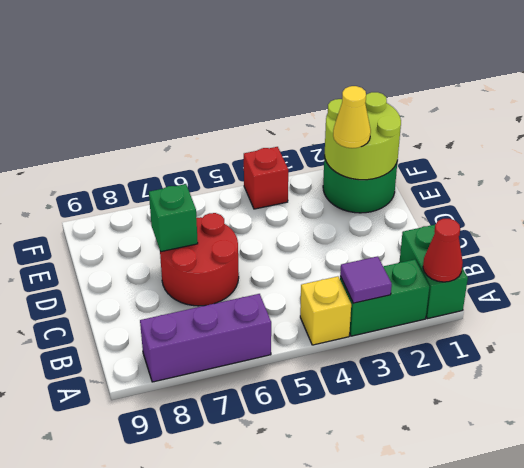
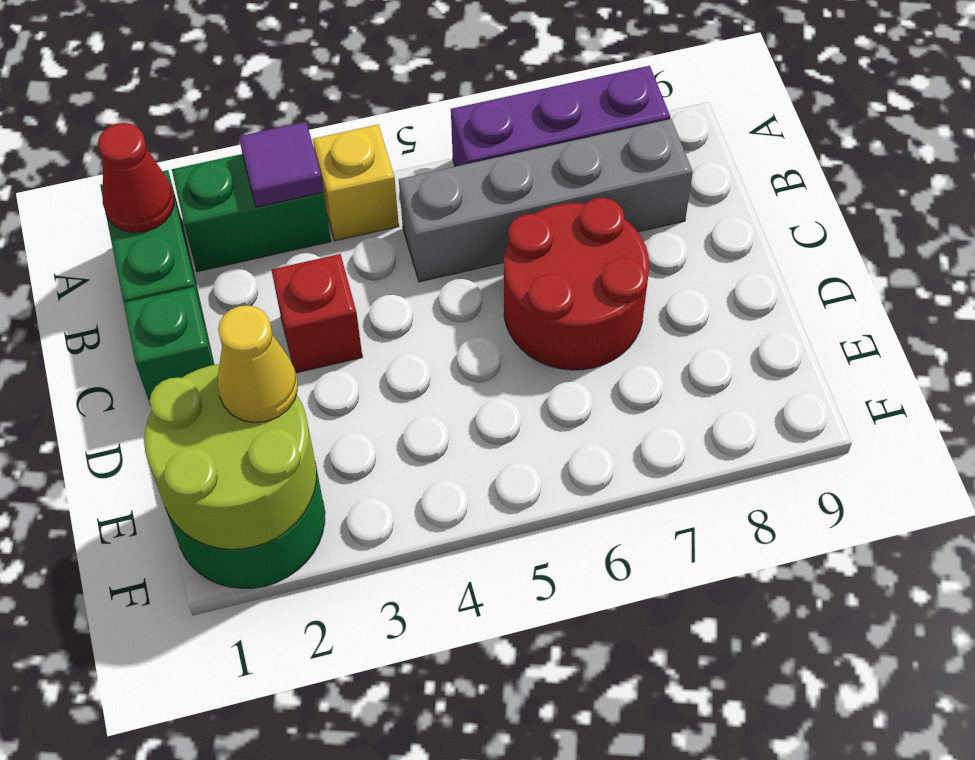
none -> grey 1x4 brick [399,119,693,282]
green 1x1 brick [149,184,198,252] -> green 1x1 brick moved to [124,287,214,403]
red 1x1 brick [244,147,288,209] -> red 1x1 brick moved to [271,254,362,373]

